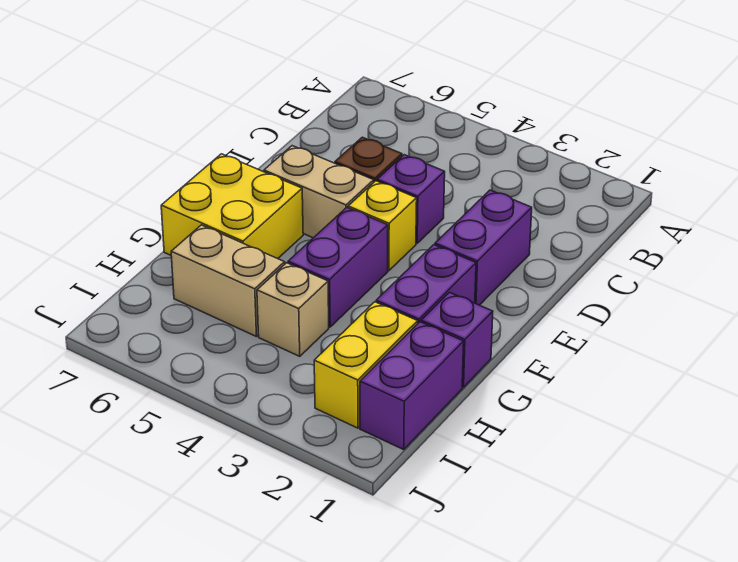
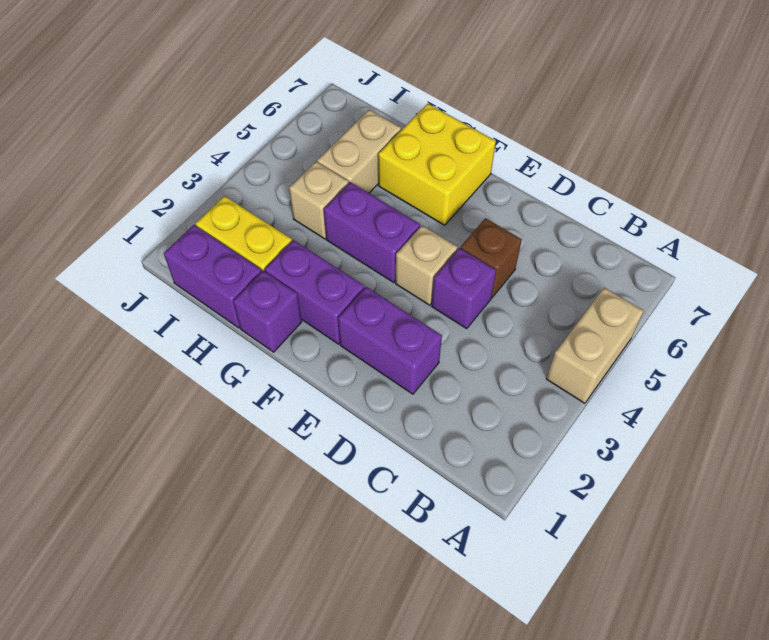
yellow 1x1 brick [348,181,417,271] -> tan 1x1 brick [395,226,458,305]
tan 1x2 brick [264,146,374,238] -> tan 1x2 brick moved to [546,288,644,403]

